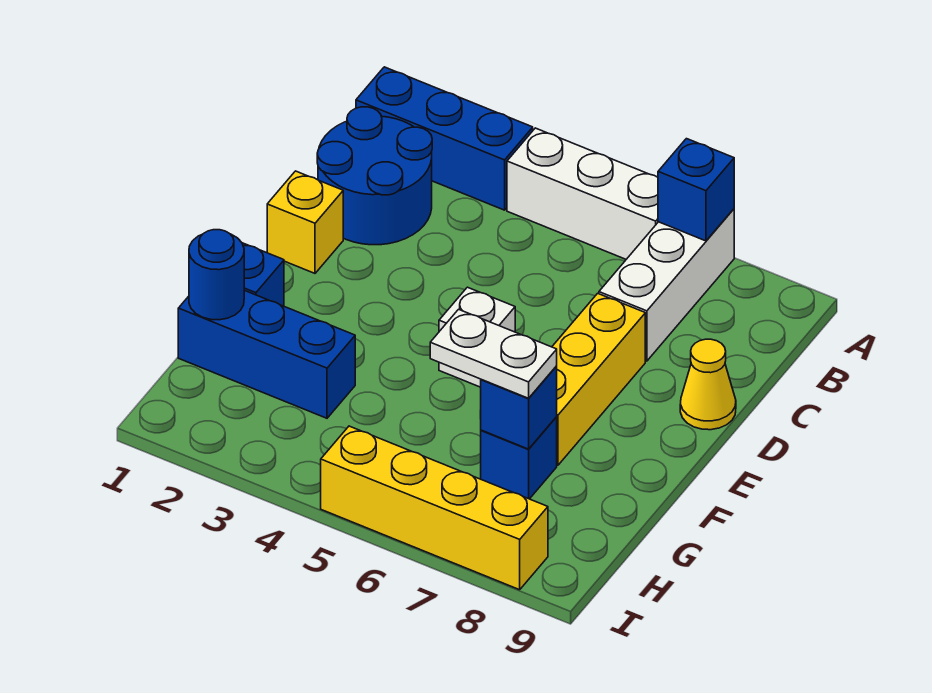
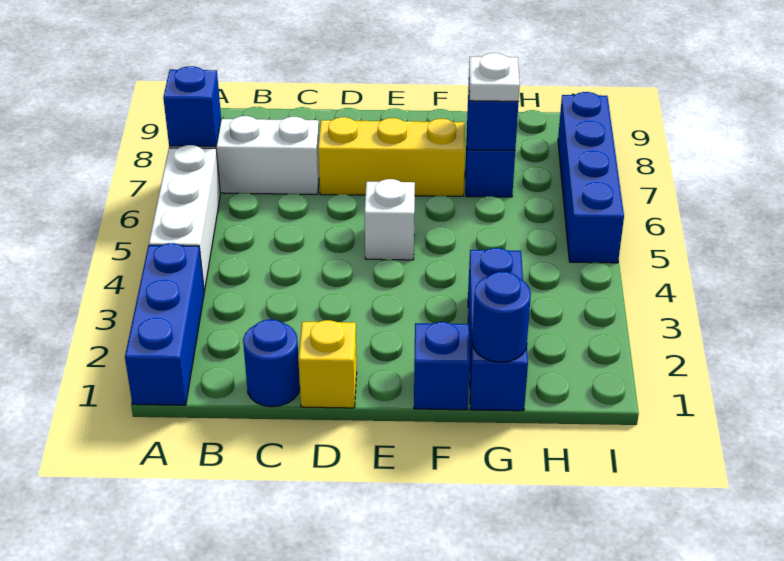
blue 2x2 round brick [317,107,432,245] -> blue 1x1 round brick [243,319,300,407]
yellow 1x1 cone [680,339,736,430] -> none
white 1x2 plate [430,309,557,398] -> white 1x1 plate [469,53,520,101]
yellow 1x4 brick [321,426,548,590] -> blue 1x4 brick [558,92,624,263]

